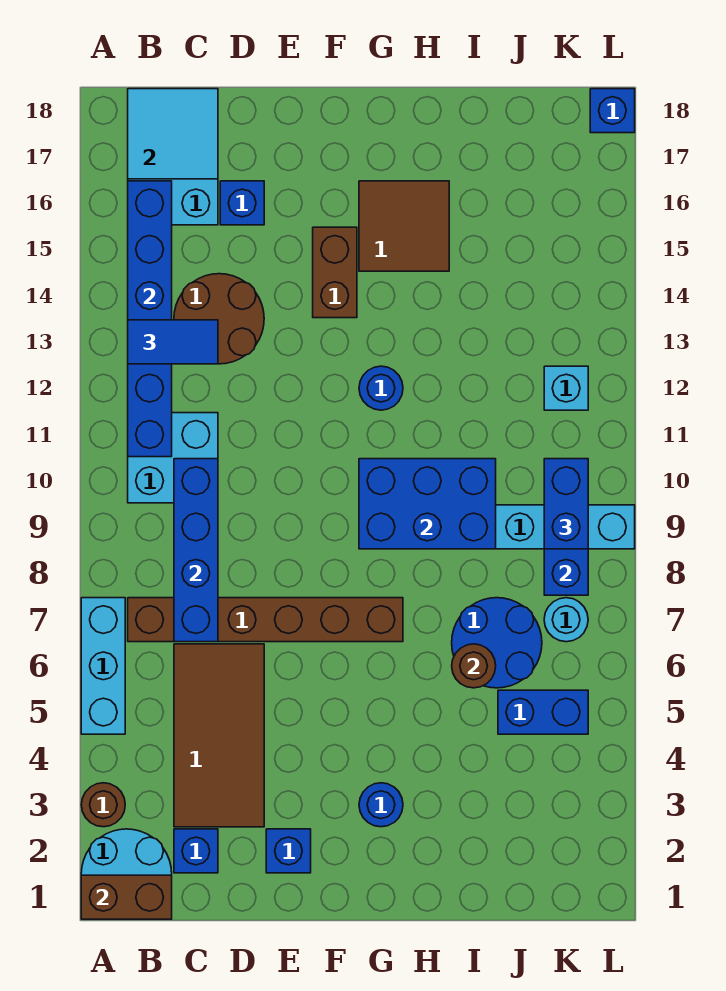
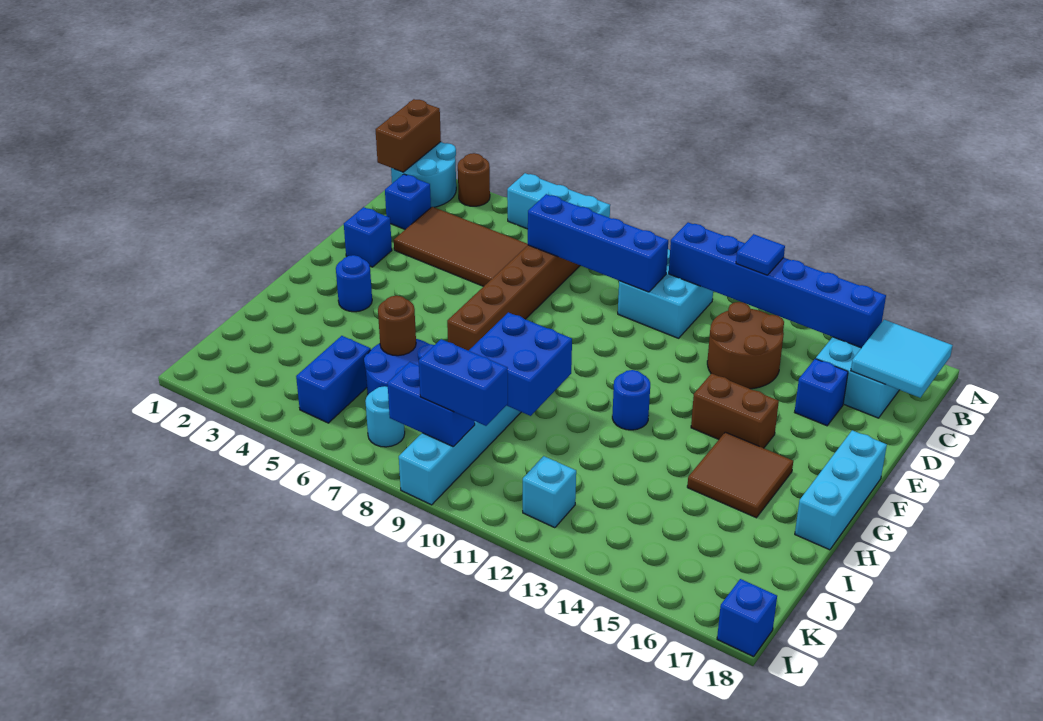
blue 1x2 tile [128,320,218,364] -> blue 1x1 tile [736,234,785,275]
none -> cyan 1x3 brick [795,430,887,550]
blue 2x3 brick [359,459,496,549] -> blue 2x2 brick [469,312,572,416]

